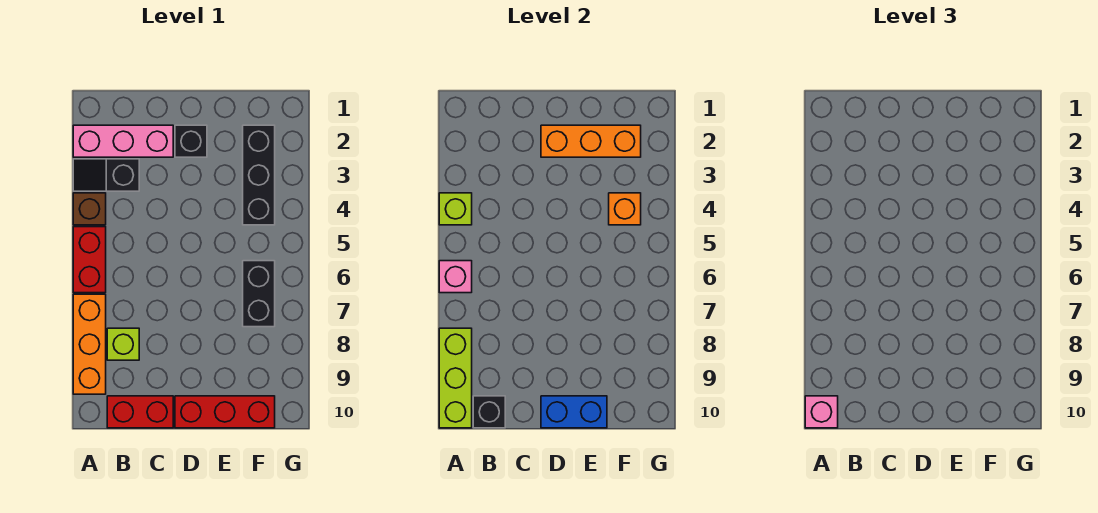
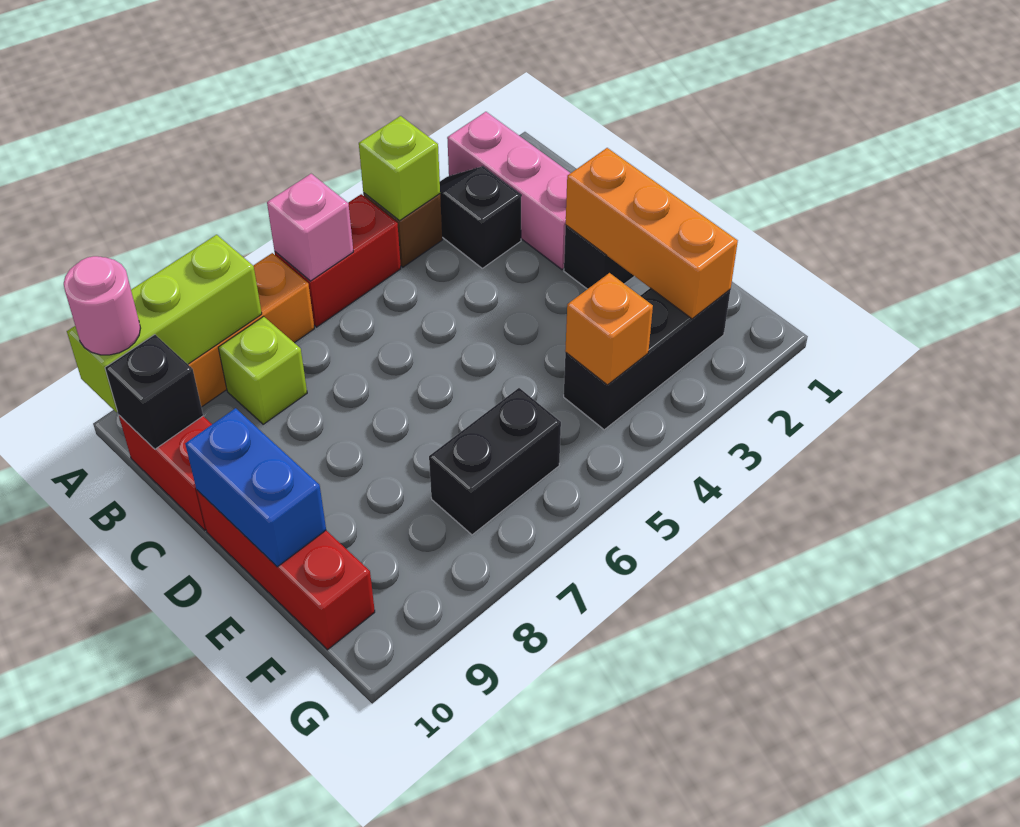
pink 1x1 brick [805,396,838,428] -> pink 1x1 round brick [64,256,141,355]

